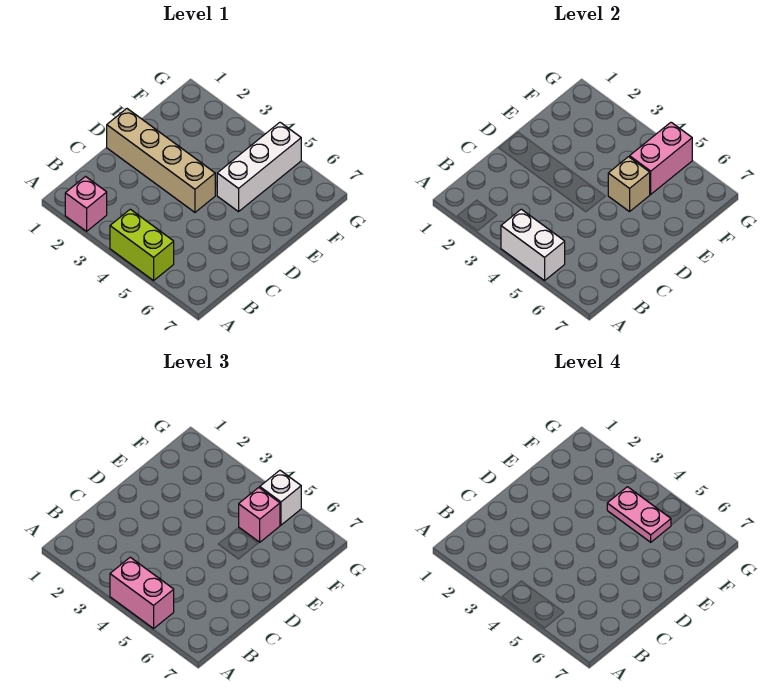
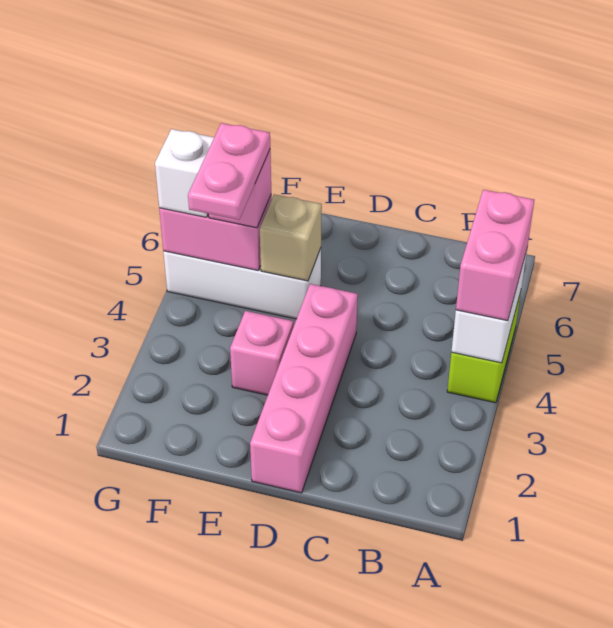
pink 1x1 brick [65,177,107,231] -> pink 1x1 brick moved to [230,311,293,395]
tan 1x4 brick [107,109,215,212] -> pink 1x4 brick [250,284,358,493]

